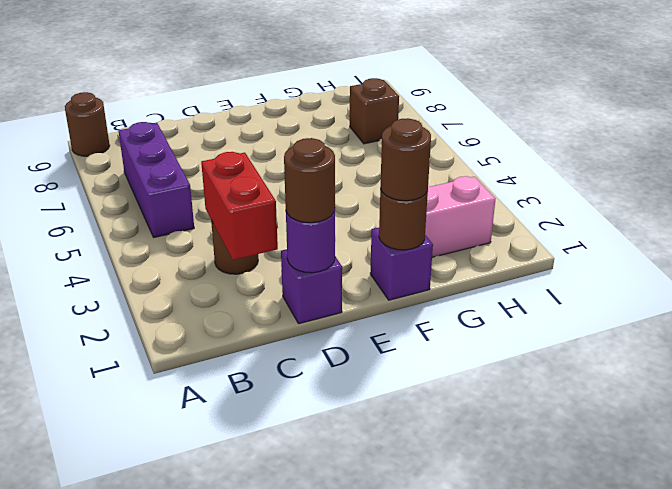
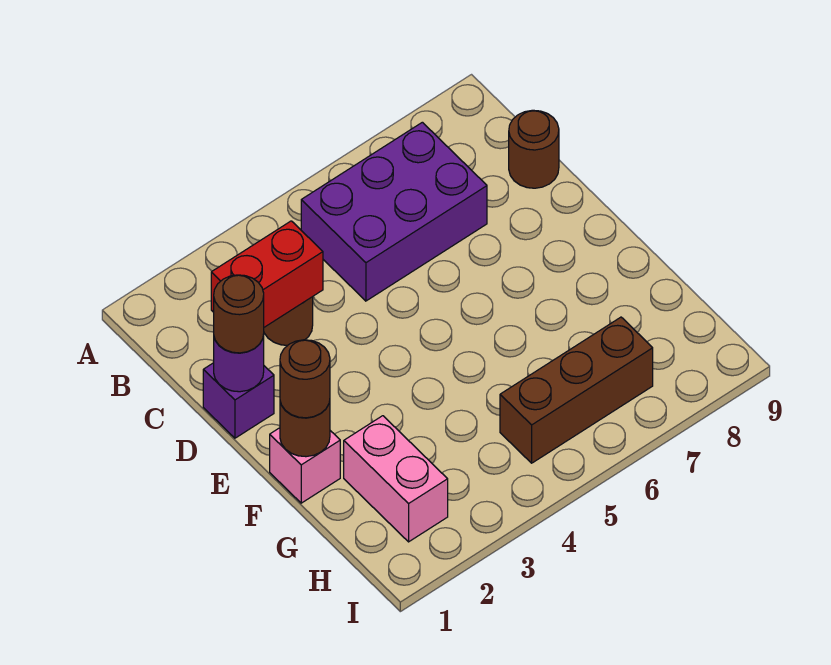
brown 1x1 round brick [65,92,110,156] -> brown 1x1 round brick moved to [509,110,559,188]
purple 1x3 brick [119,122,194,237] -> purple 2x3 brick [301,122,487,301]
purple 1x1 brick [370,228,433,300] -> pink 1x1 brick [270,428,340,503]
brown 1x1 brick [350,78,399,144] -> brown 1x3 brick [500,317,653,463]

